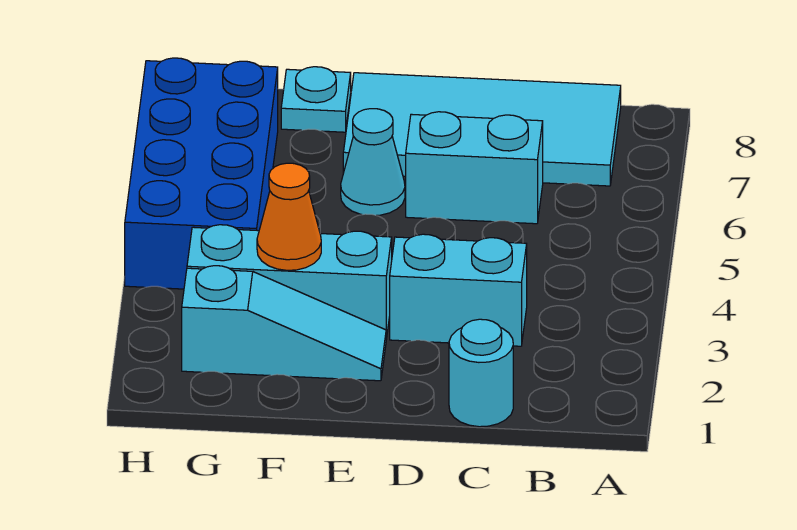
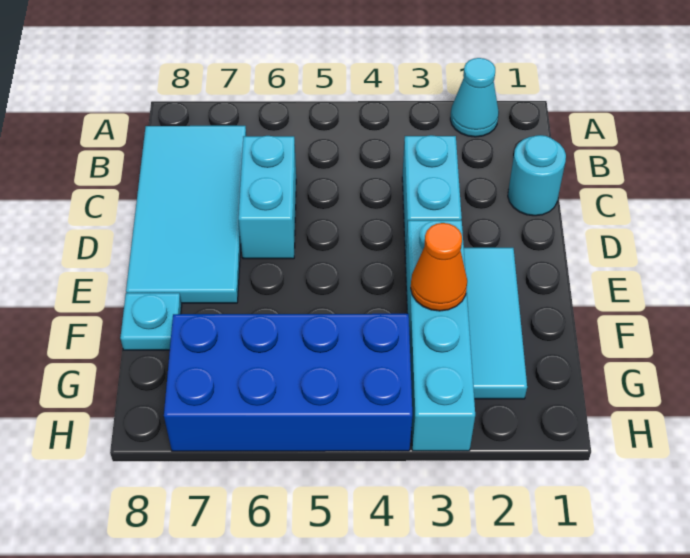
cyan 1x3 slope [182,266,386,381] -> cyan 1x3 tile [464,248,527,399]
cyan 1x3 brick [187,225,392,339] -> cyan 1x4 brick [405,220,475,451]
cyan 1x1 cone [341,109,405,215] -> cyan 1x1 cone moved to [450,58,499,137]

